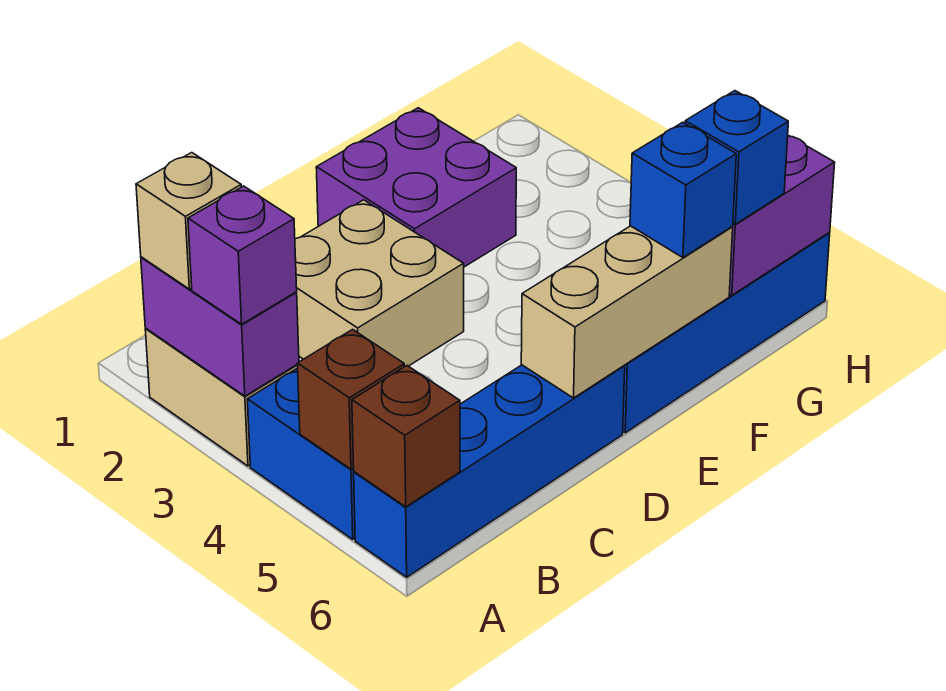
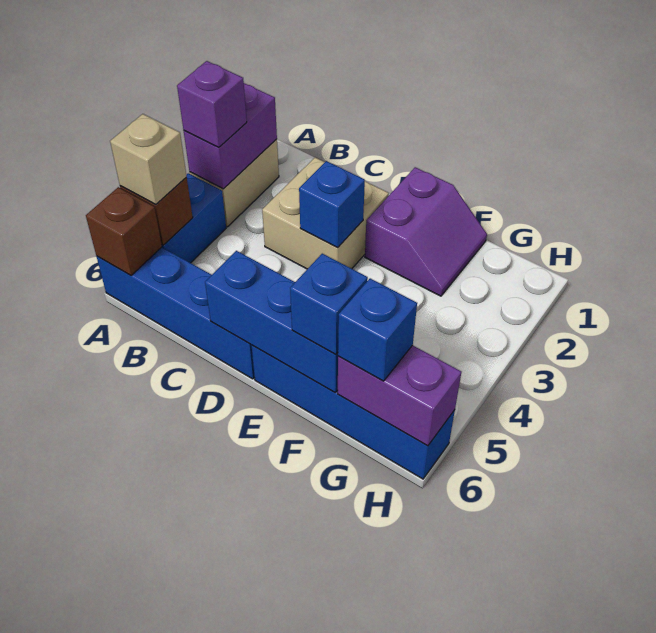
tan 1x1 brick [136,153,241,289] -> tan 1x1 brick moved to [110,114,187,204]
none -> blue 1x1 brick [299,161,365,248]
tan 1x3 brick [521,226,733,398] -> blue 1x3 brick [205,251,338,392]
purple 2x2 brick [316,108,516,267] -> purple 2x2 slope [365,167,487,296]

